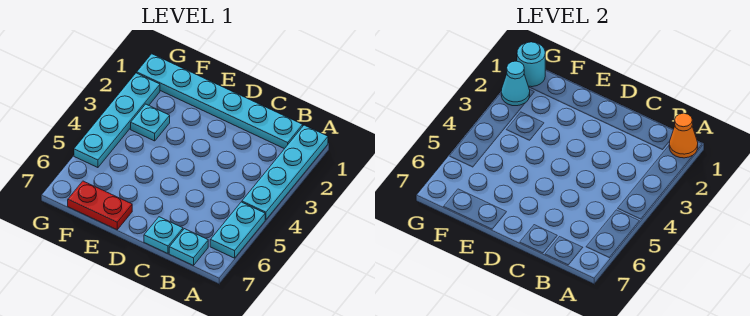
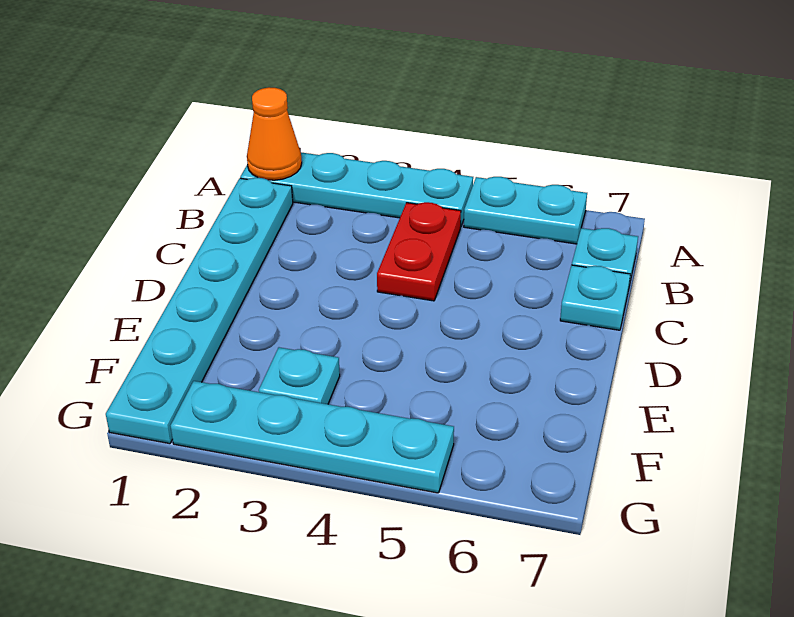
red 1x2 plate [68,181,132,230] -> red 1x2 plate moved to [377,202,461,301]
cyan 1x1 round brick [517,42,545,87] -> none
cyan 1x1 cone [501,61,530,106] -> none

